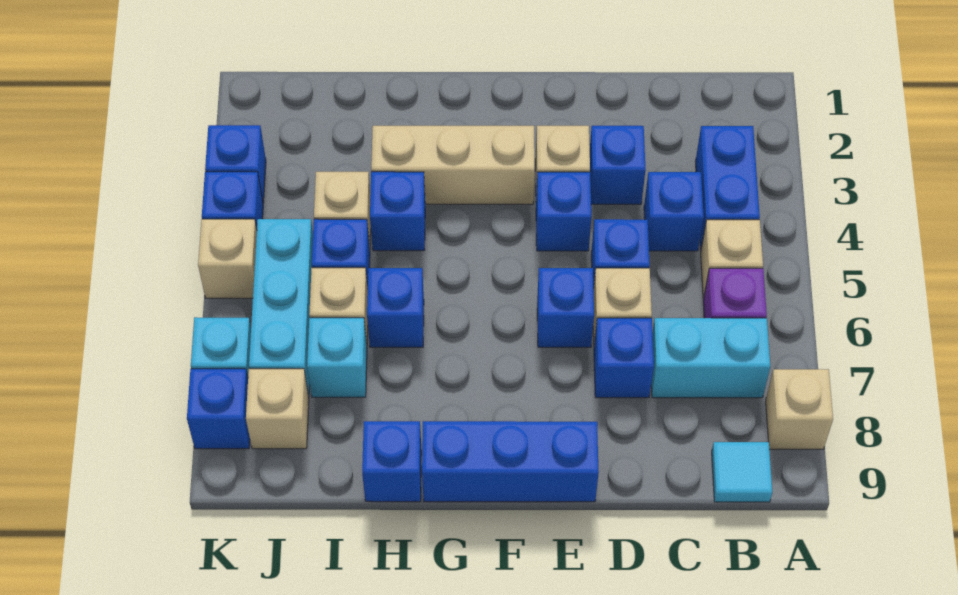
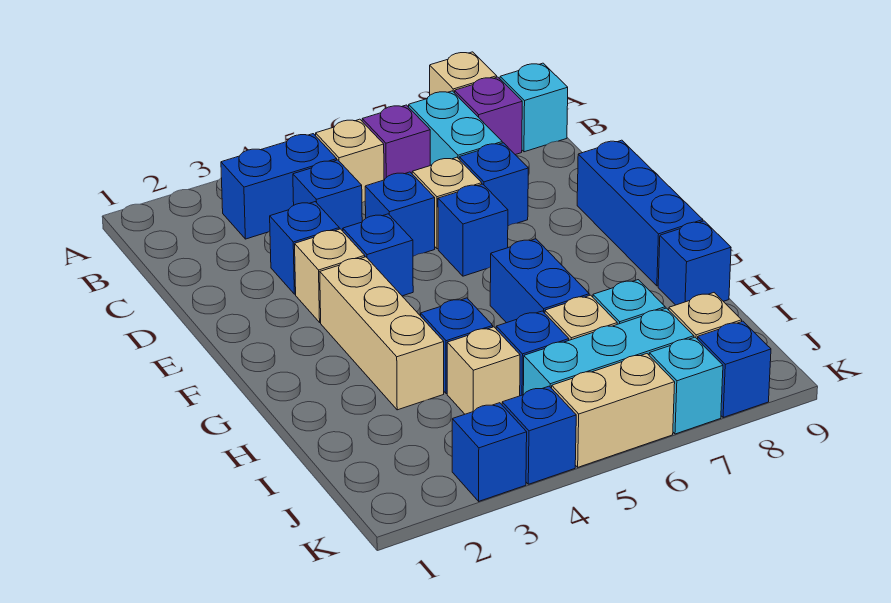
none -> purple 1x1 brick [455,77,522,155]
cyan 1x1 tile [712,442,772,502] -> cyan 1x1 brick [500,63,568,152]
blue 1x1 brick [367,268,424,347] -> blue 1x2 brick [490,239,589,323]
tan 1x1 brick [198,219,257,298] -> tan 1x2 brick [552,354,675,467]

